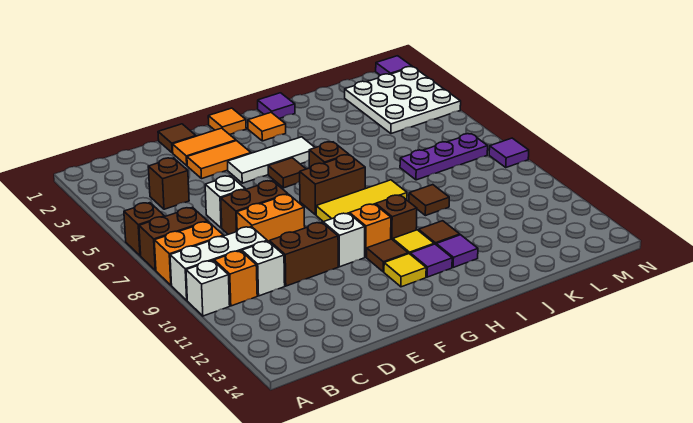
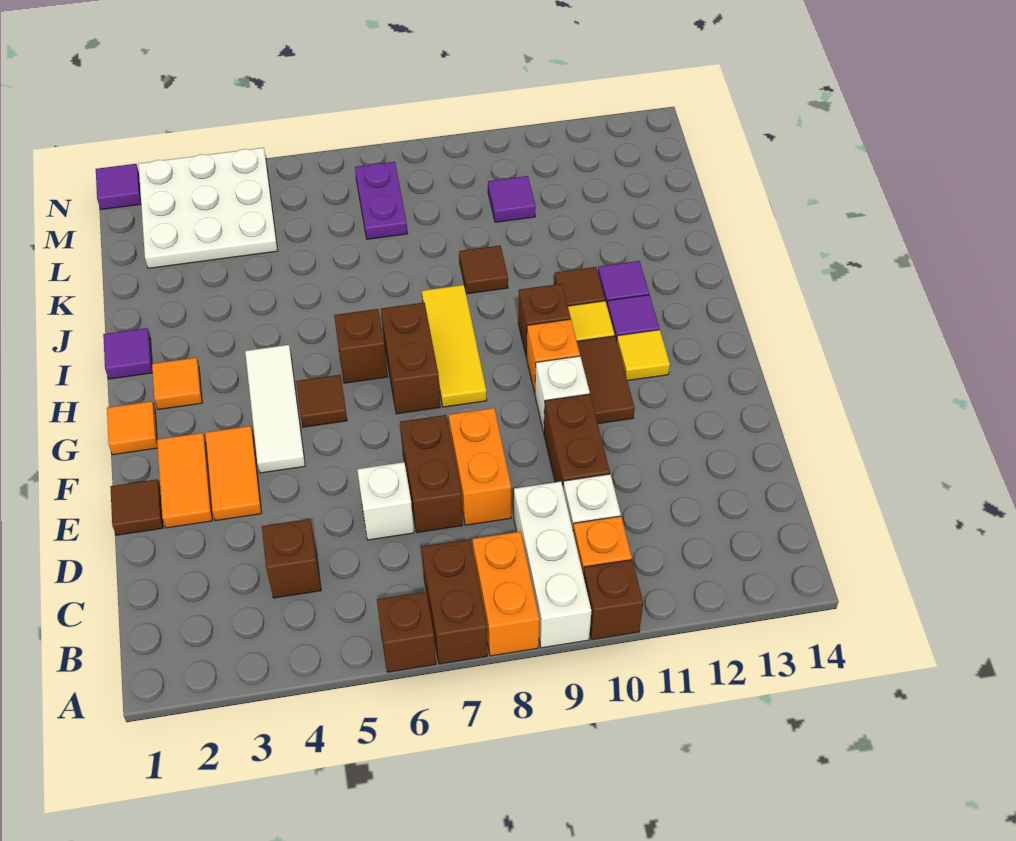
white 1x1 brick [186,260,230,316] -> brown 1x1 brick [583,560,643,640]
brown 1x1 tile [367,239,408,272] -> brown 1x2 tile [577,336,635,424]
purple 1x3 plate [400,134,488,180] -> purple 1x2 plate [355,162,408,239]
purple 1x1 tile [489,138,529,167] -> purple 1x1 tile moved to [488,176,536,222]

